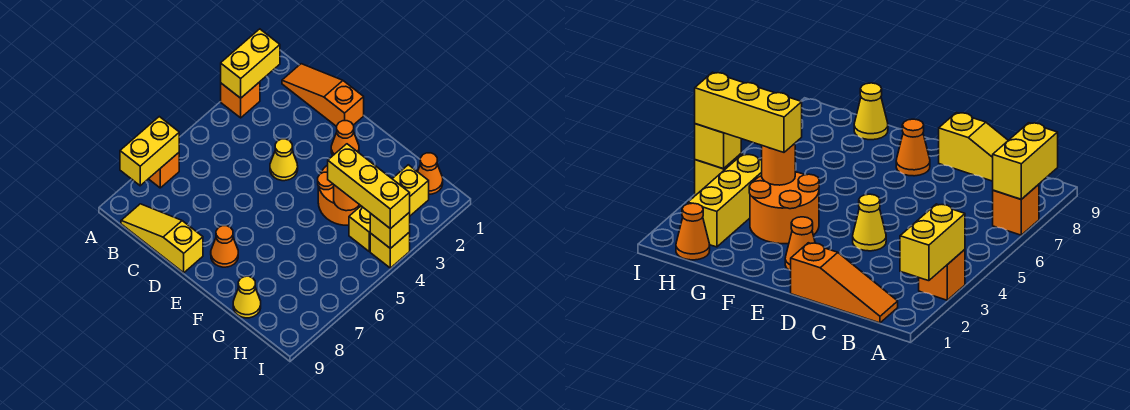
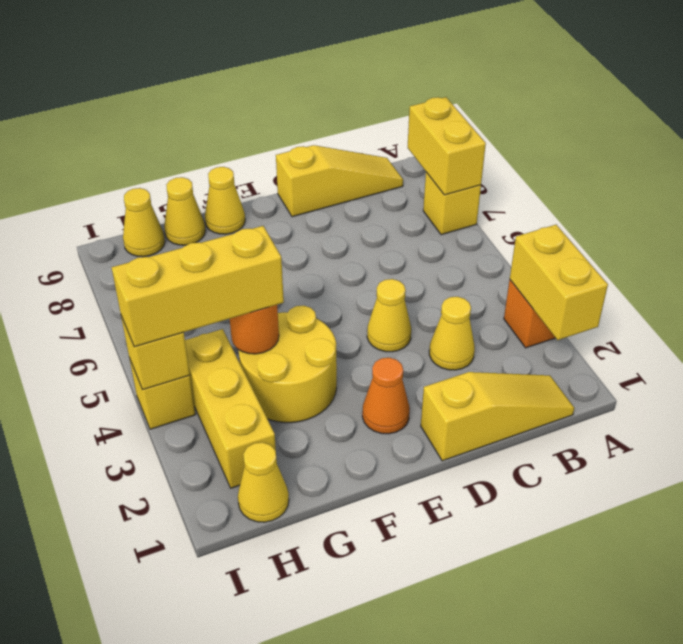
orange 1x1 brick [149,153,179,188] -> yellow 1x1 brick [423,172,481,235]
orange 1x3 slope [282,64,364,127] -> yellow 1x3 slope [421,372,574,461]
none -> yellow 1x1 cone [429,297,475,370]
orange 1x1 cone [211,226,238,267] -> none
orange 2x2 round brick [318,165,361,225] -> yellow 2x2 round brick [239,305,337,423]
none -> yellow 1x1 cone [205,167,245,234]
orange 1x1 cone [418,153,443,194] -> yellow 1x1 cone [238,442,289,522]
none -> yellow 1x1 cone [123,188,165,257]

